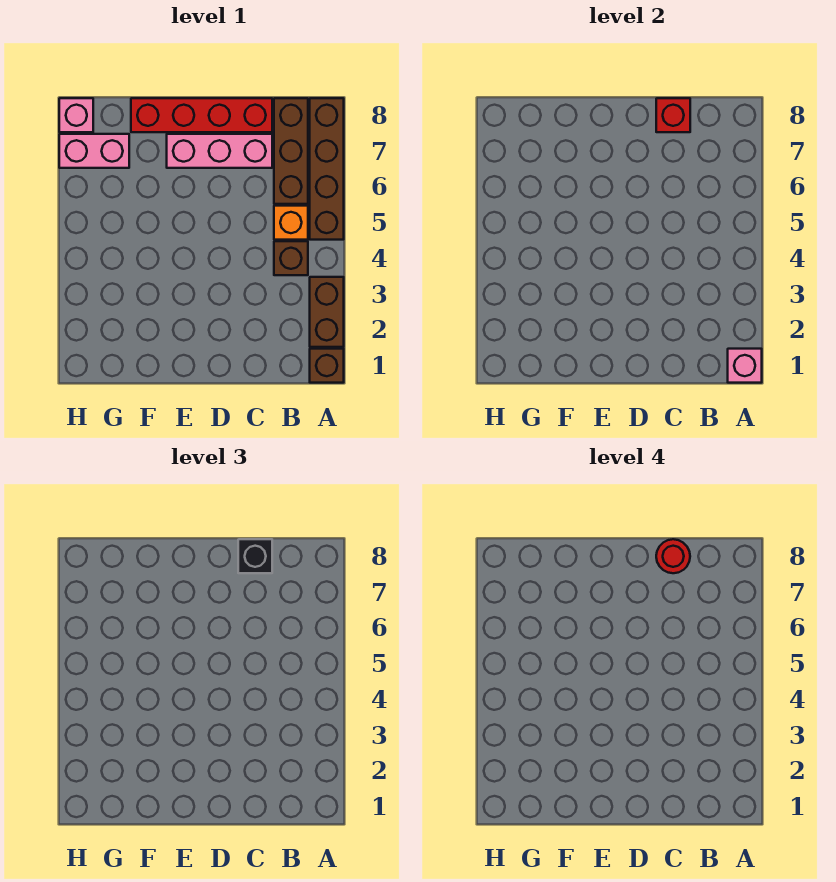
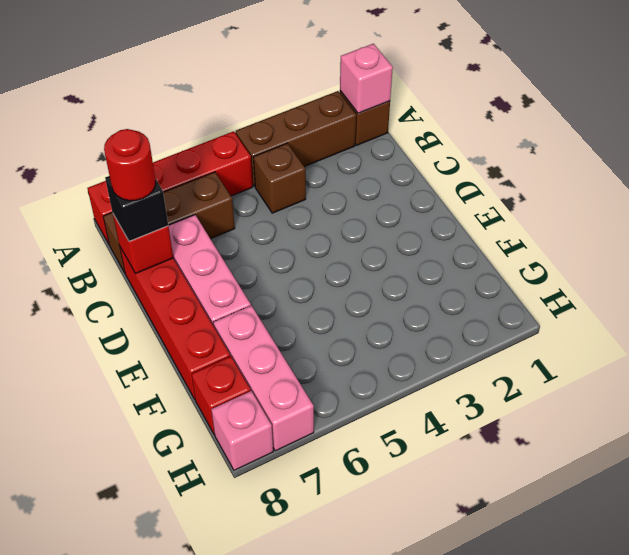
brown 1x2 brick [310,277,344,347] -> brown 1x3 brick [236,91,356,187]
brown 1x4 brick [310,98,344,240] -> red 1x4 brick [88,131,253,244]
orange 1x1 brick [274,206,308,240] -> none
pink 1x2 brick [59,134,129,168] -> pink 1x3 brick [213,306,314,451]
none -> red 1x1 brick [192,356,251,434]

